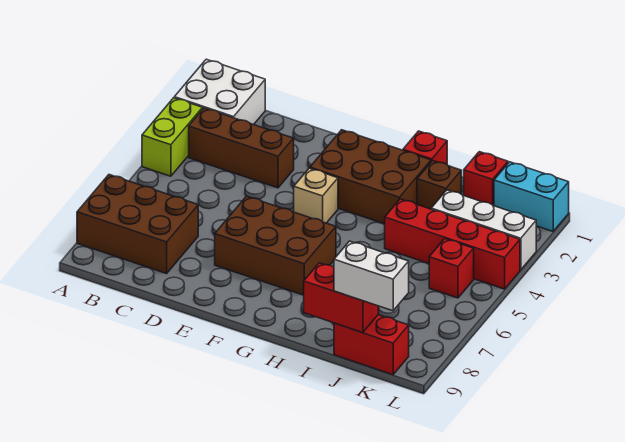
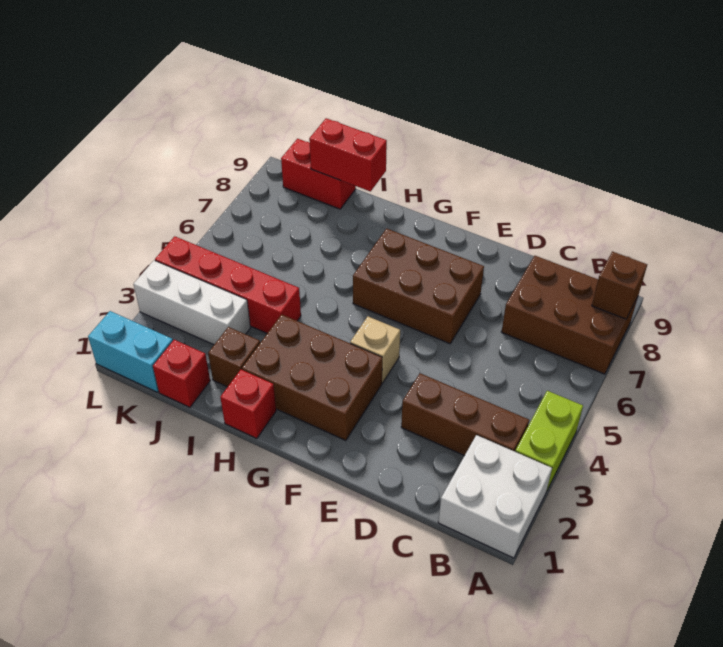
none -> brown 1x1 brick [592,251,647,319]
white 1x2 brick [334,241,409,311] -> none
red 1x1 brick [429,239,474,298] -> none

